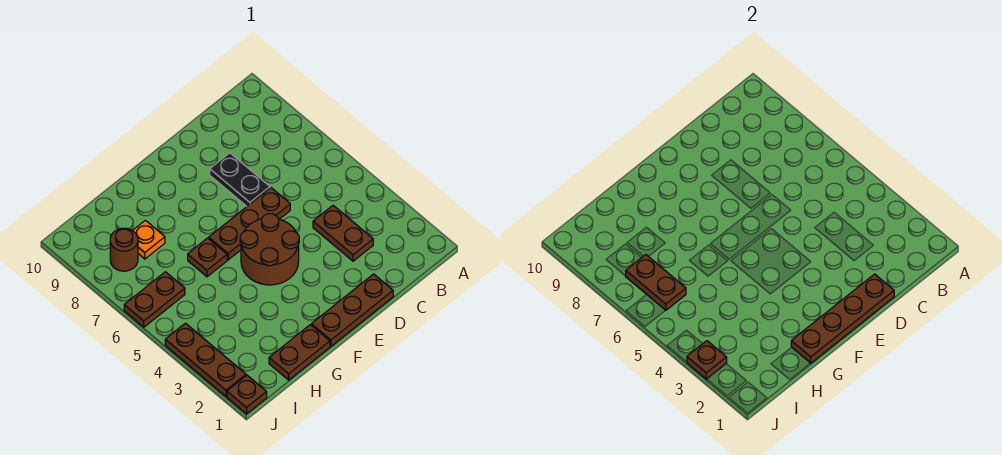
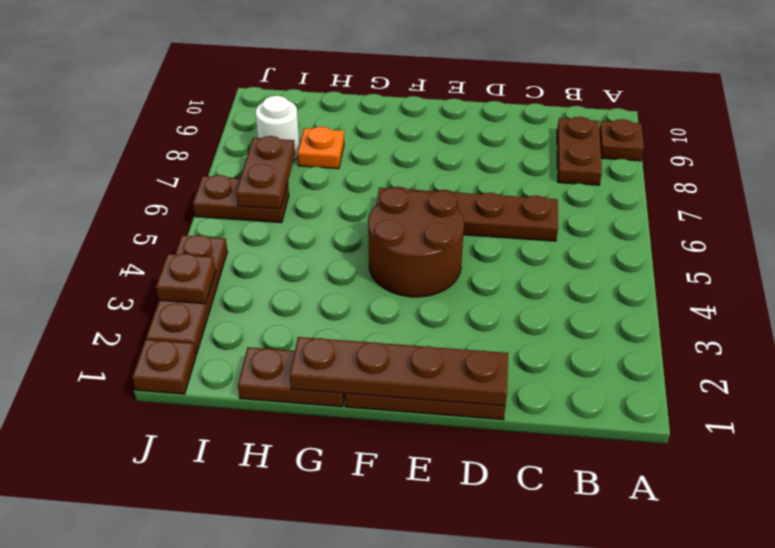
brown 1x2 plate [313,205,373,261] -> brown 1x2 plate moved to [557,117,602,185]
brown 1x3 plate [209,188,290,260] -> brown 1x4 plate [376,187,558,241]
black 1x2 plate [210,153,270,206] -> none
brown 1x1 plate [188,238,227,277] -> brown 1x1 plate moved to [599,119,644,161]
brown 1x1 round brick [110,228,138,271] -> white 1x1 round brick [256,96,299,161]

